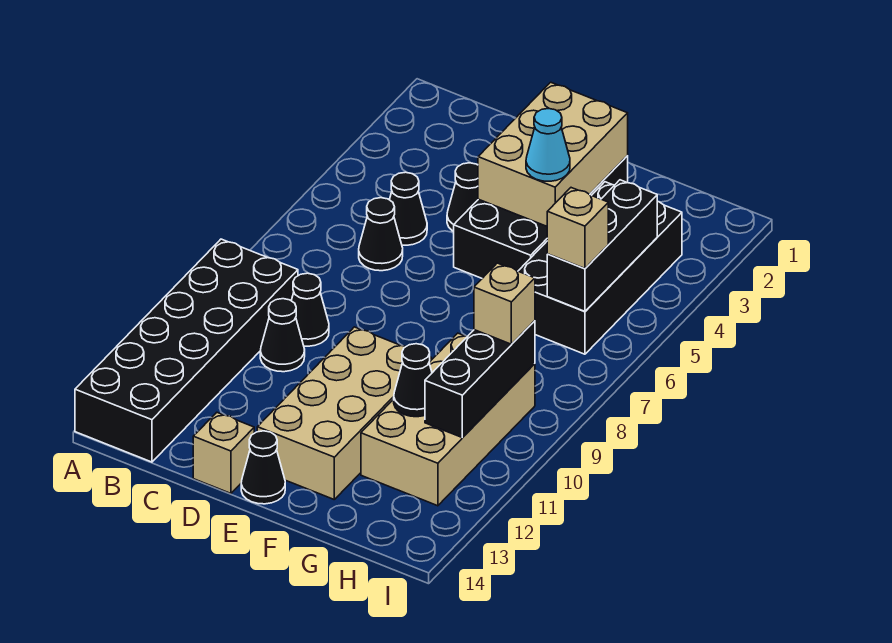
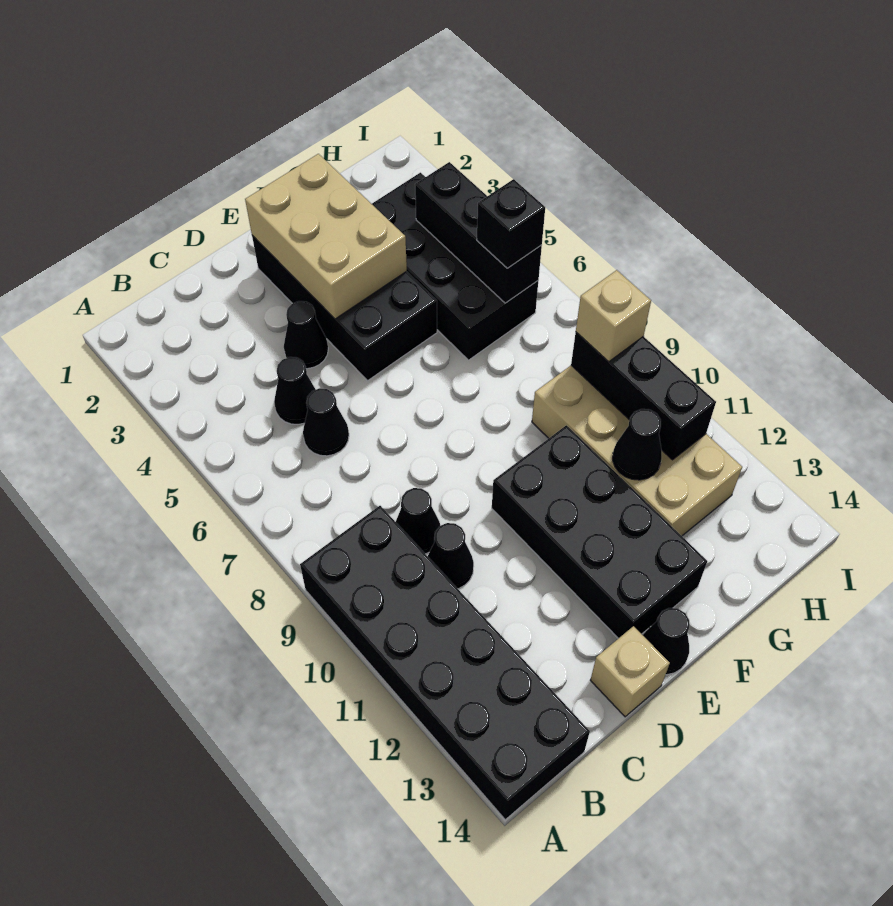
tan 2x4 brick [257,327,431,499] -> black 2x4 brick [492,425,707,638]
cyan 1x1 cone [526,108,570,181] -> none
tan 1x1 brick [547,188,608,268] -> black 1x1 brick [477,179,545,268]

